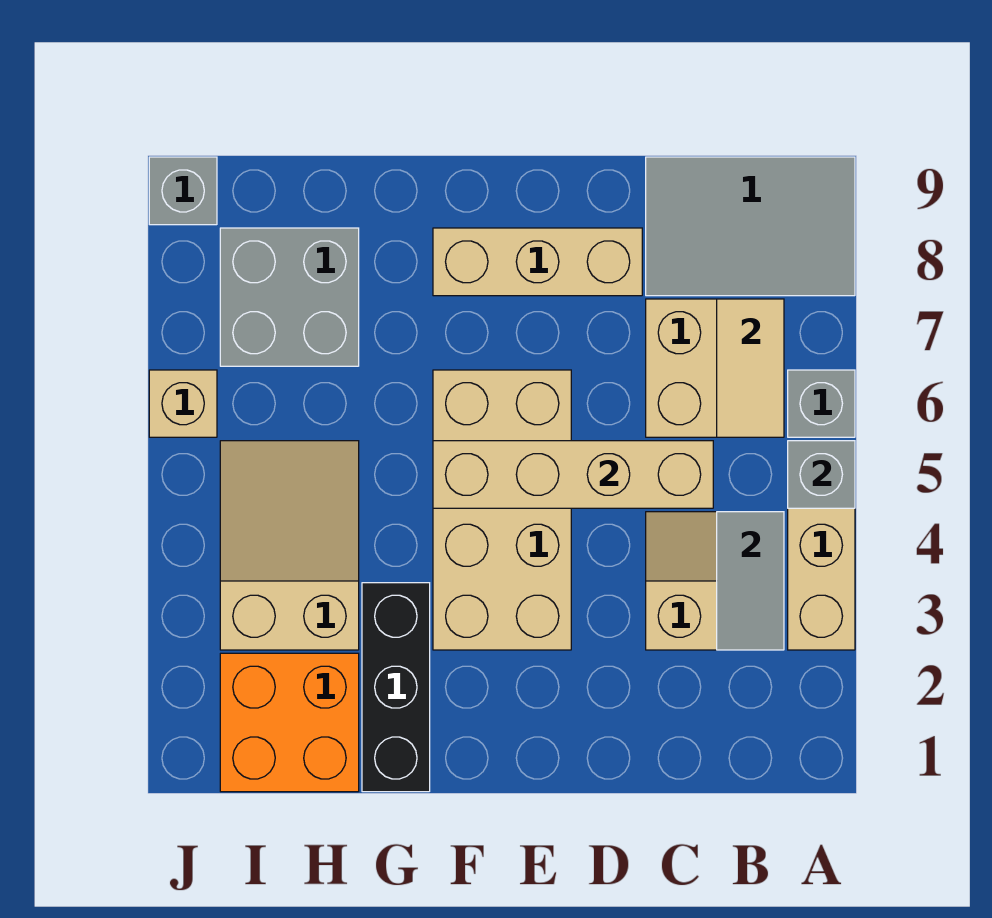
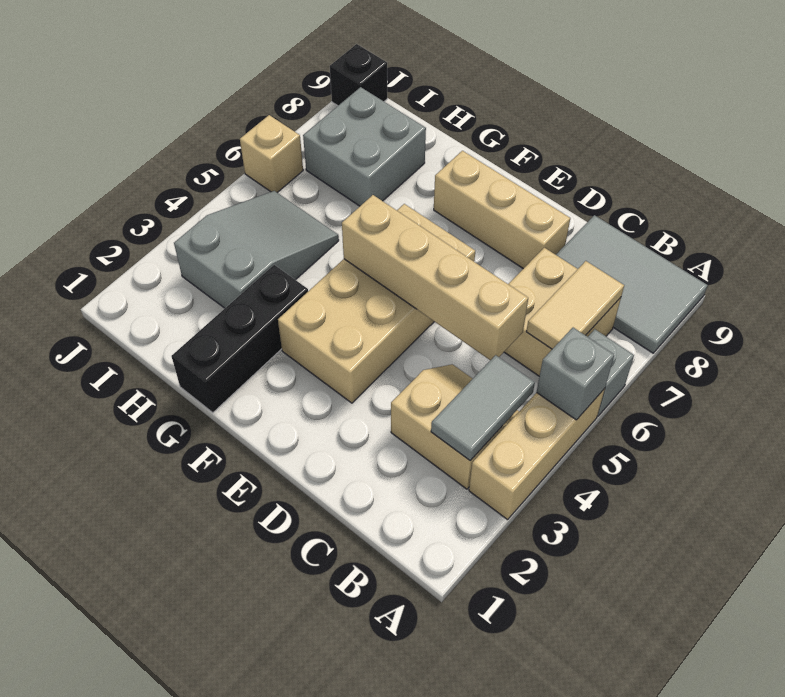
orange 2x2 brick [220,653,359,792] -> none
tan 2x3 slope [220,441,359,650] -> grey 2x3 slope [174,191,339,308]
grey 1x1 brick [149,157,217,225] -> black 1x1 brick [330,44,387,106]

